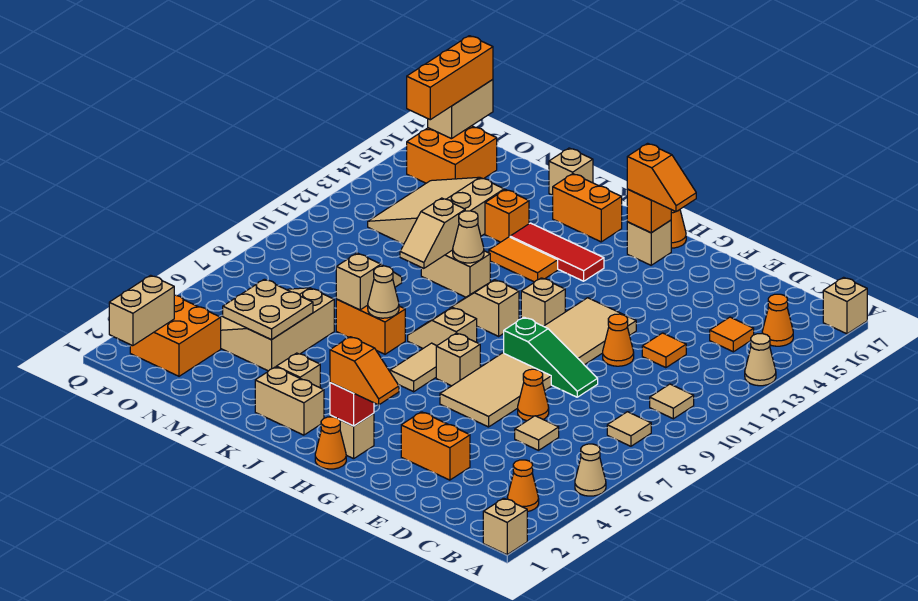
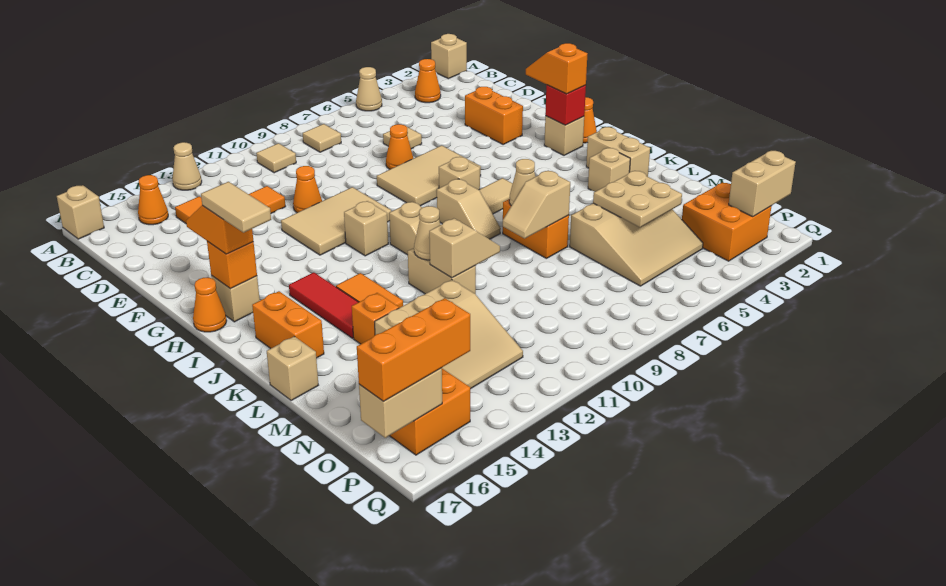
green 1x3 slope [504,317,598,397] -> none
none -> tan 1x2 tile [201,182,271,233]

